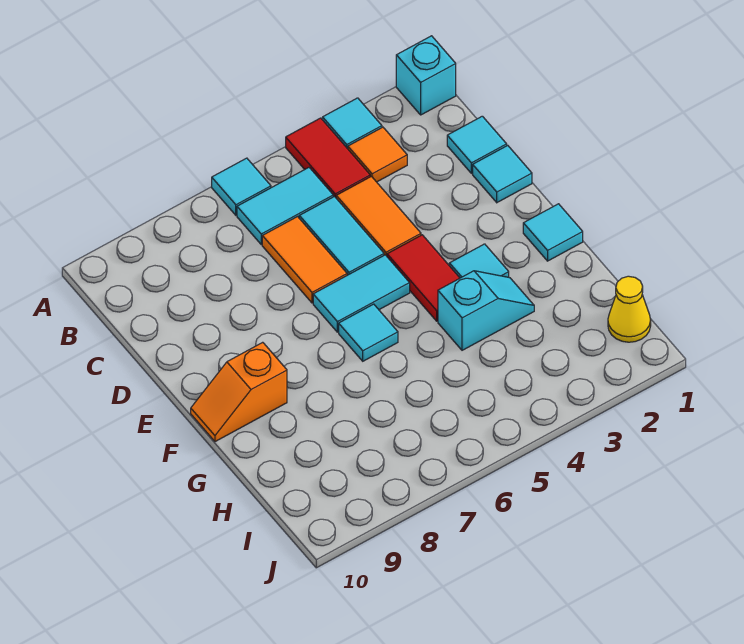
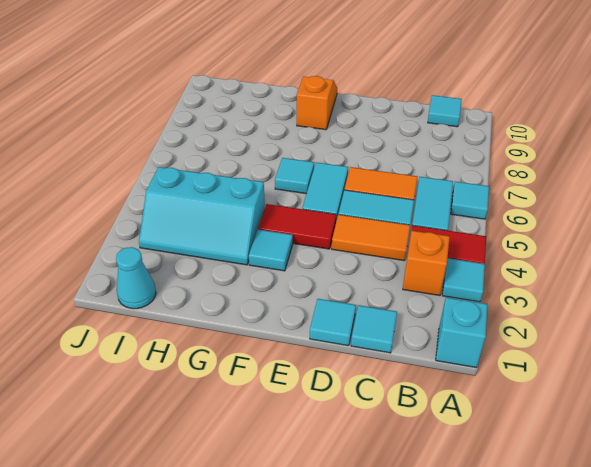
orange 1x1 tile [348,127,407,182] -> orange 1x1 brick [403,231,450,296]
cyan 1x1 tile [523,204,583,261] -> cyan 1x1 tile moved to [428,95,462,127]
cyan 1x2 slope [438,271,534,350] -> cyan 2x3 slope [139,167,265,265]
yellow 1x1 cone [608,276,651,342] -> cyan 1x1 cone [116,247,156,309]

